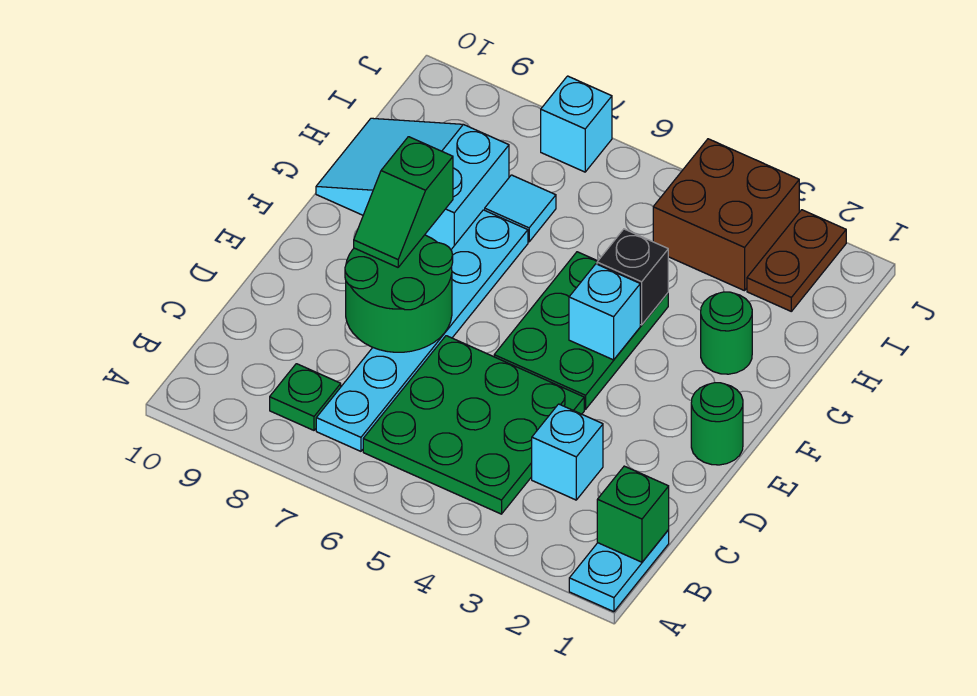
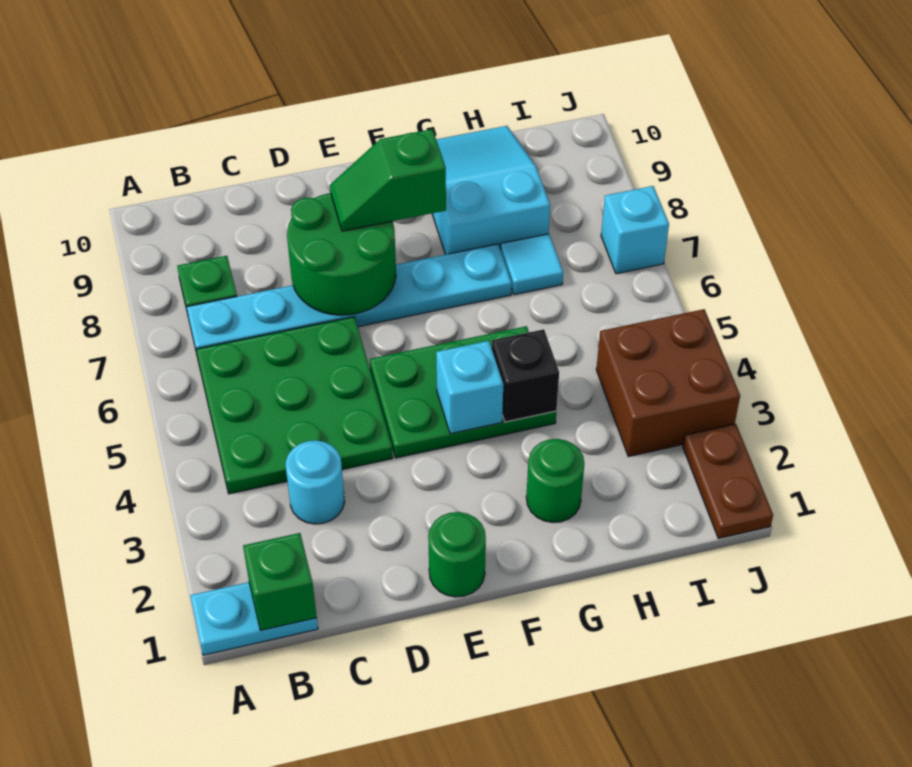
cyan 1x1 brick [532,404,603,500] -> cyan 1x1 round brick [286,440,345,524]
brown 1x2 plate [747,210,846,311] -> brown 1x2 plate turned to [683,424,773,538]

